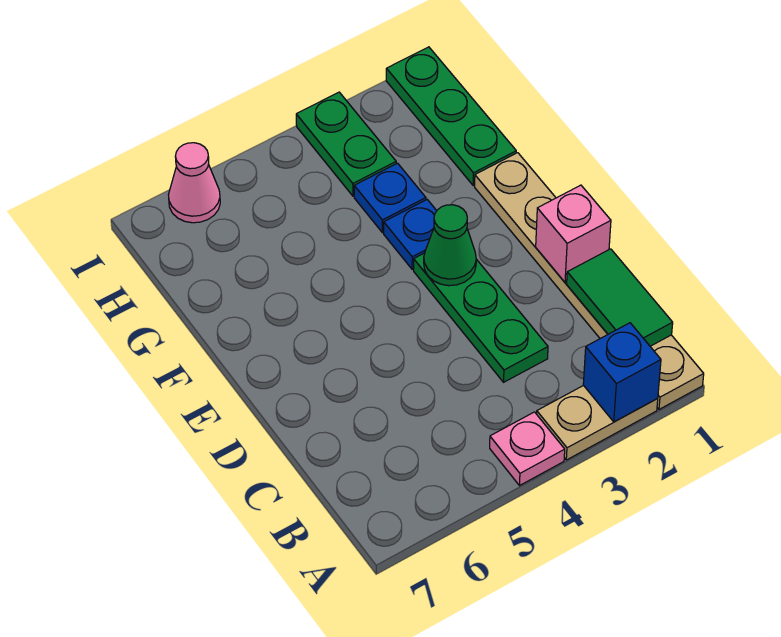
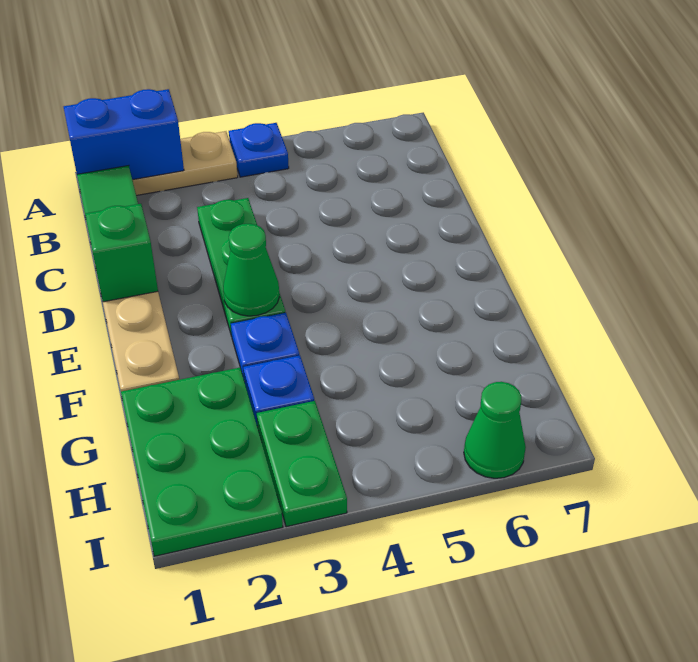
blue 1x1 brick [583,323,661,422] -> blue 1x2 brick [64,89,184,180]
pink 1x1 plate [490,412,565,486] -> blue 1x1 plate [229,123,289,177]
pink 1x1 brick [536,185,611,282] -> green 1x1 brick [85,204,158,302]
green 1x3 plate [386,47,516,186] -> green 2x3 plate [121,368,283,556]
pink 1x1 cone [168,143,220,223] -> green 1x1 cone [464,382,526,478]

